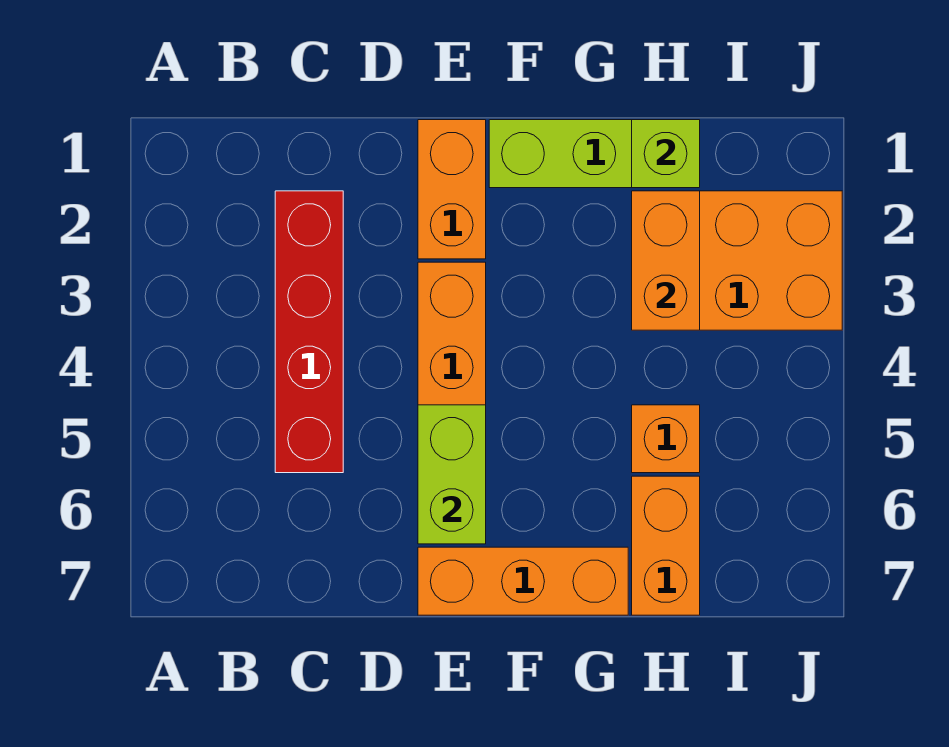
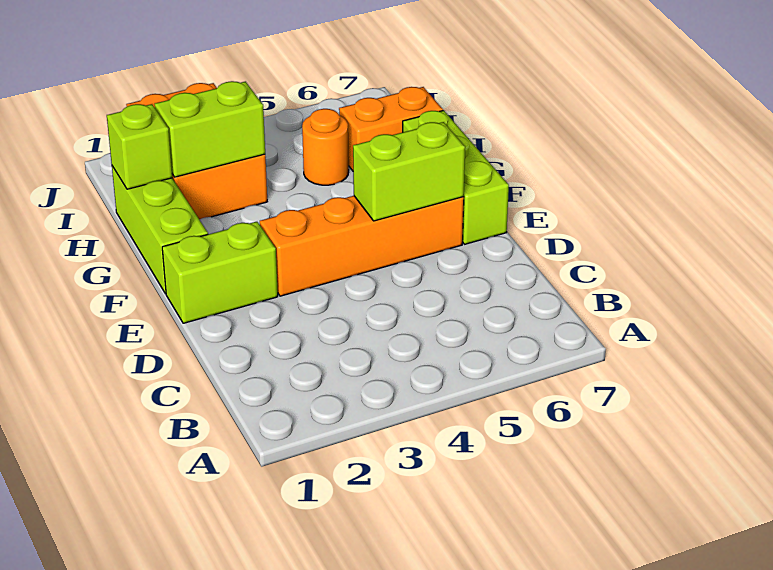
red 1x4 brick [275,191,343,473] -> none
orange 1x2 brick [418,120,486,259] -> lime 1x2 brick [162,222,278,323]
orange 1x3 brick [418,547,628,615] -> lime 1x3 brick [403,110,509,244]
orange 1x2 brick [632,191,700,330] -> lime 1x2 brick [155,81,265,177]
orange 1x1 brick [632,405,700,473] -> orange 1x1 round brick [302,109,349,185]

